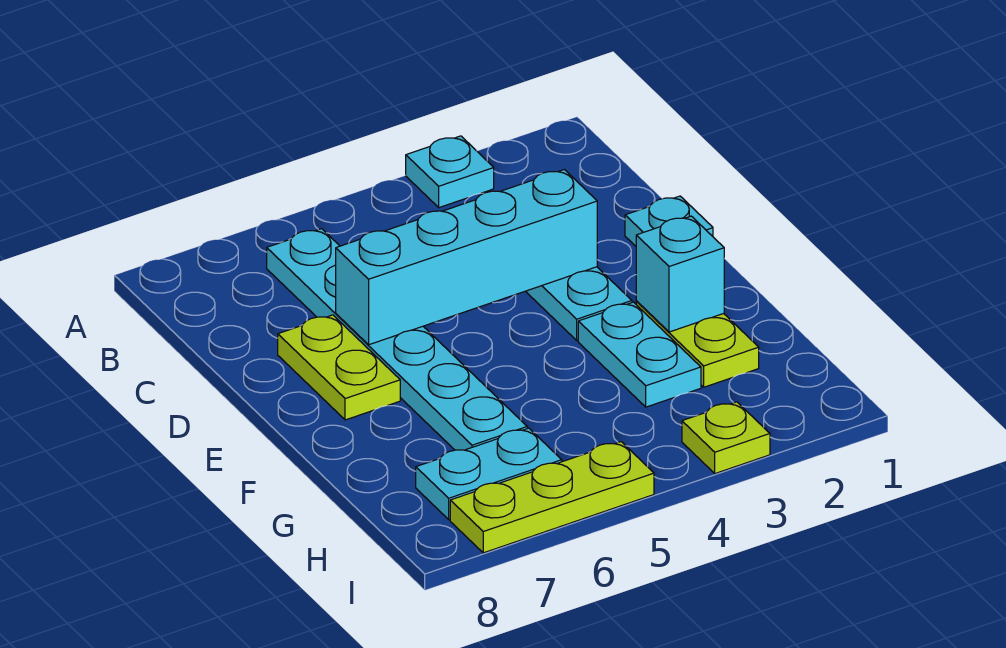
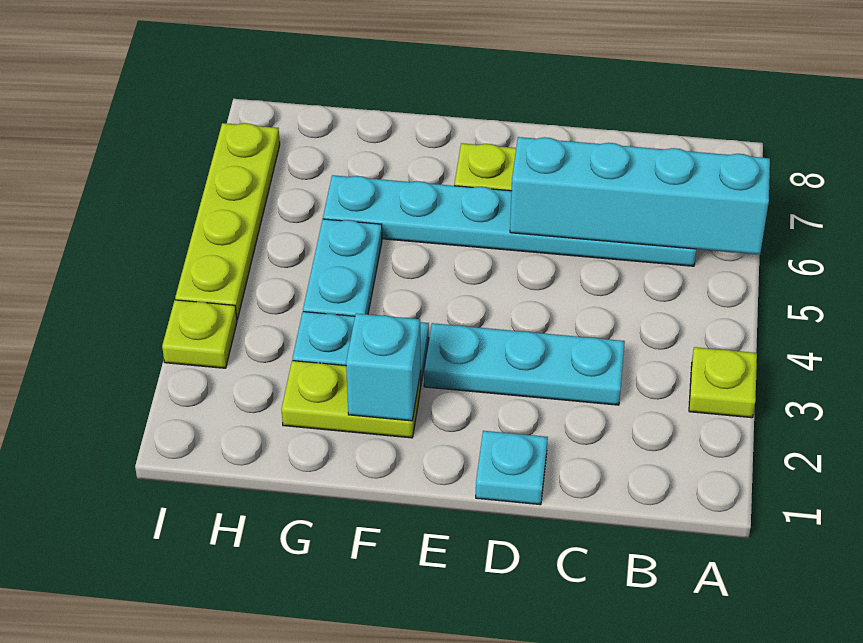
cyan 1x1 plate [406,136,494,208] -> lime 1x1 plate [689,347,757,418]
cyan 1x4 brick [336,170,597,345] -> cyan 1x4 brick turned to [510,137,770,255]
cyan 1x2 plate [416,428,562,520] -> cyan 1x2 plate moved to [303,219,382,316]
lime 1x3 plate [450,442,654,553] -> lime 1x4 plate [175,123,280,319]

